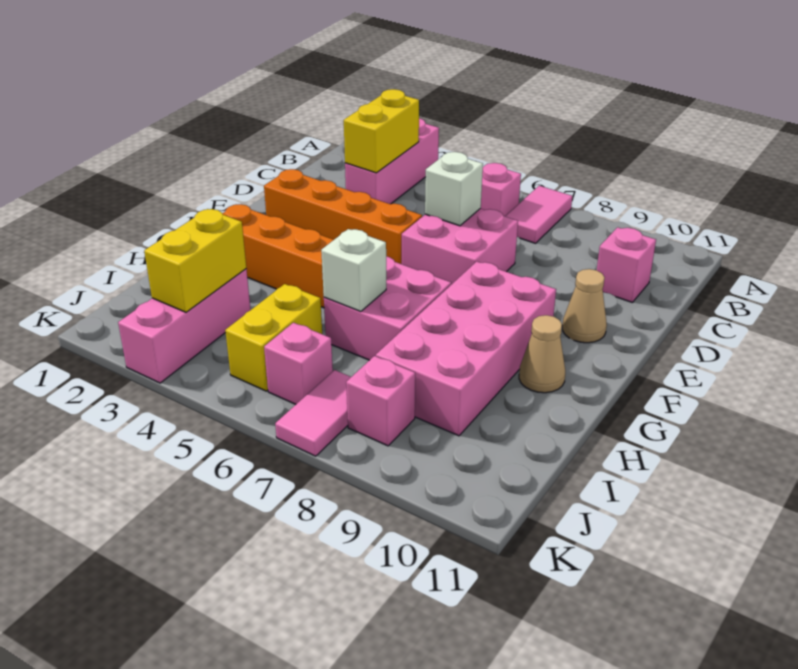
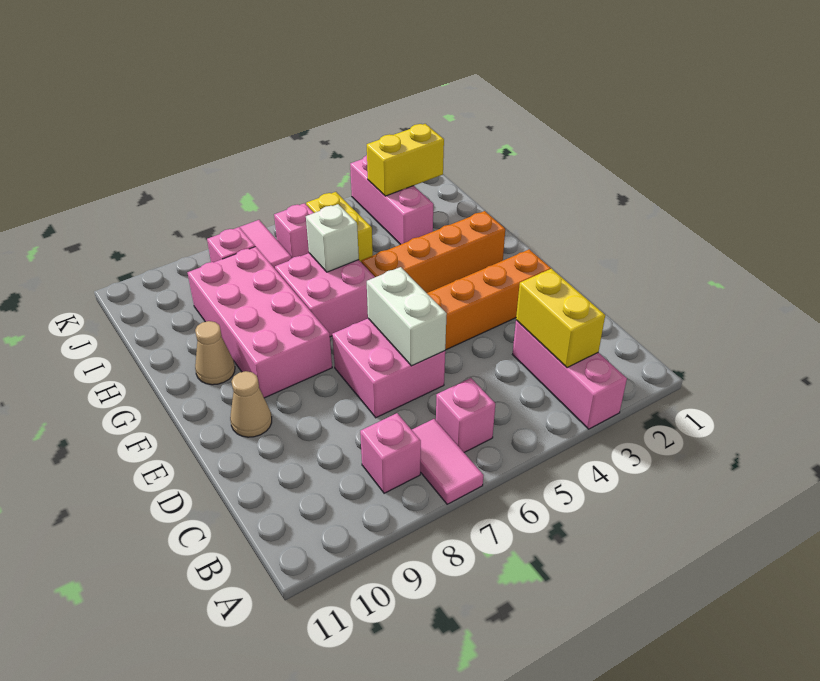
pink 1x1 brick [597,227,656,302] -> pink 1x1 brick moved to [360,413,421,493]
white 1x1 brick [425,152,483,226] -> white 1x2 brick [367,267,447,366]
yellow 1x2 brick [144,209,246,312] -> yellow 1x2 brick turned to [367,124,444,196]

